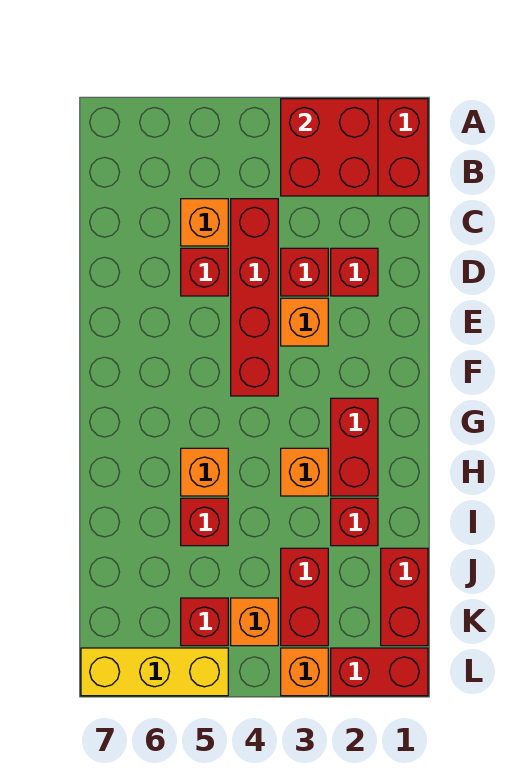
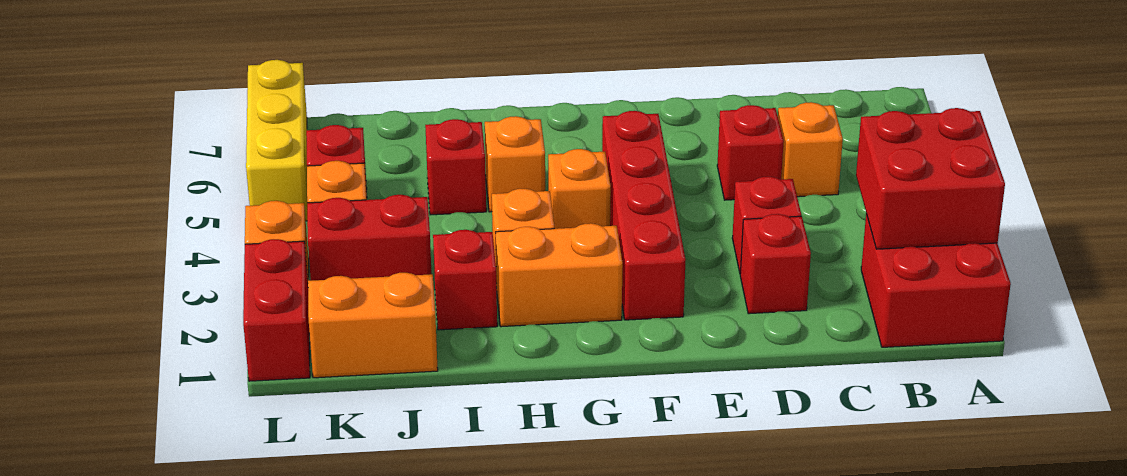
red 1x4 brick [231,199,278,396] -> red 1x4 brick turned to [602,111,686,320]
orange 1x1 brick [281,298,328,346] -> orange 1x1 brick moved to [548,149,611,229]
red 1x2 brick [331,398,378,496] -> orange 1x2 brick [495,223,623,327]
red 1x2 brick [381,548,428,646] -> orange 1x2 brick [308,273,438,378]

